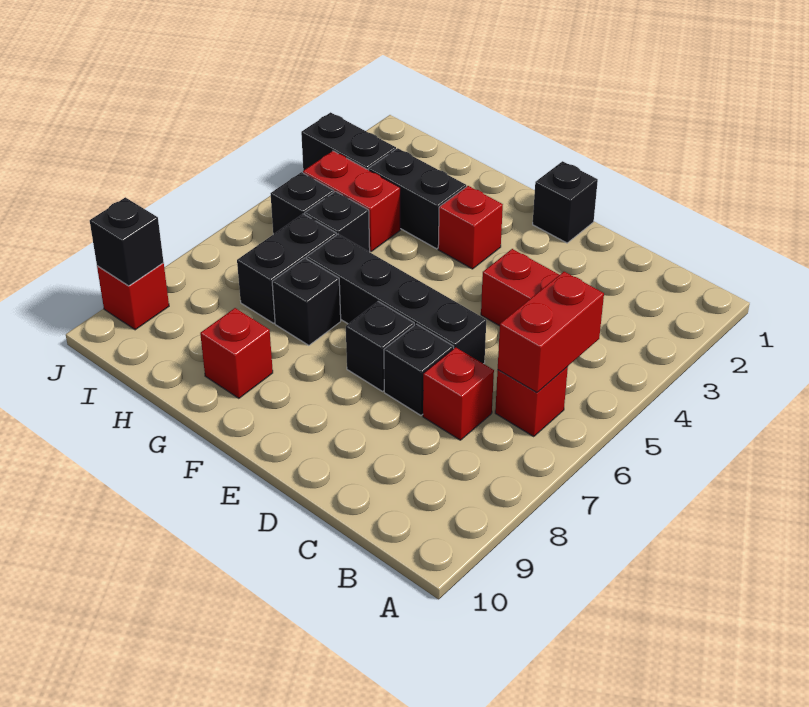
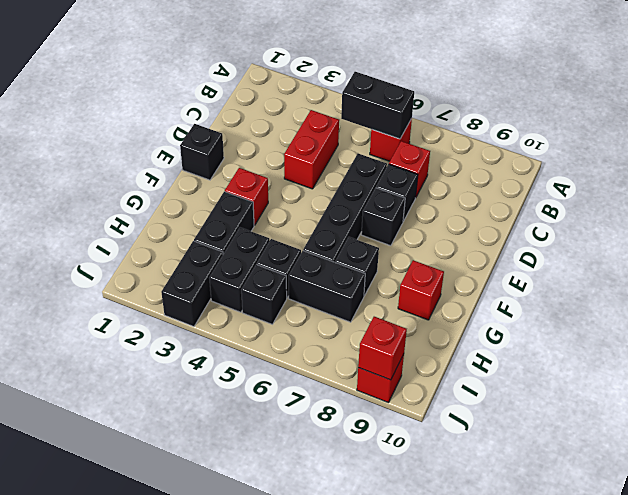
red 1x2 brick [498,272,604,392] -> black 1x2 brick [341,72,414,139]
red 1x2 brick [303,151,400,252] -> black 1x2 brick [209,228,270,312]
black 1x1 brick [90,197,164,286] -> red 1x1 brick [358,317,407,380]

